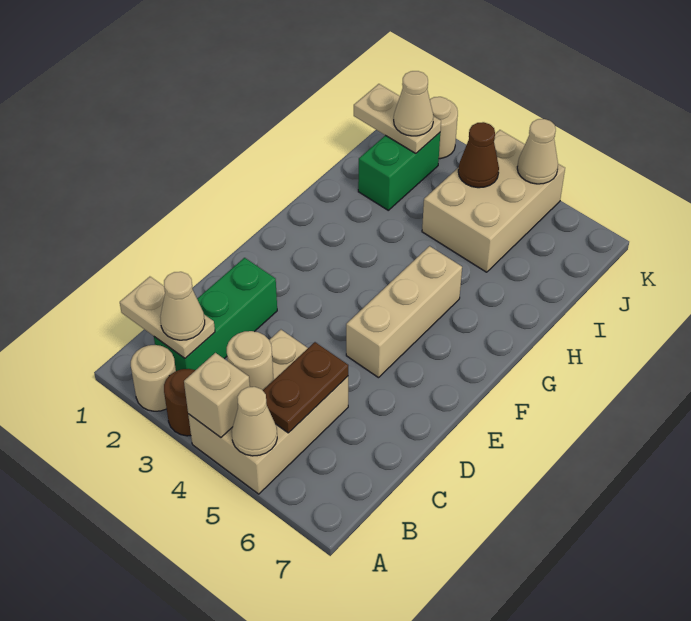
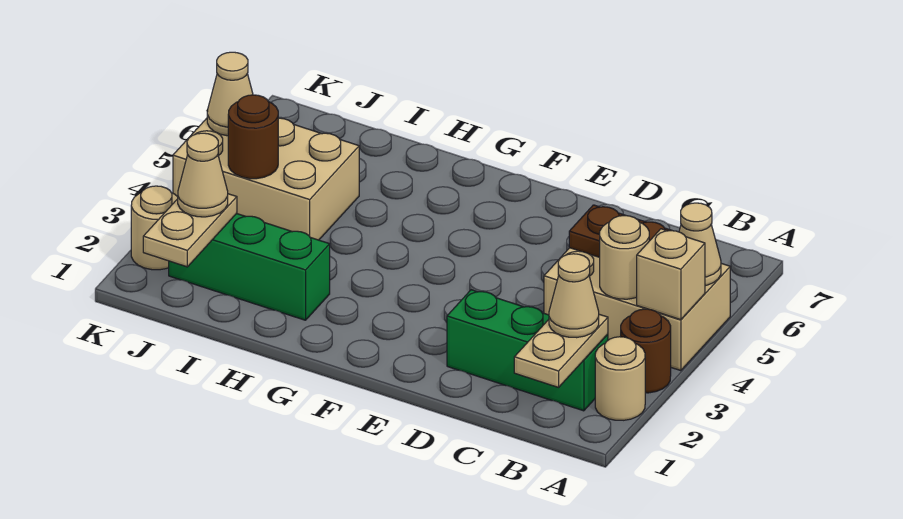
tan 1x3 brick [346,246,462,378] -> none
green 1x2 brick [358,133,440,210] -> green 1x3 brick [169,214,330,320]
brown 1x1 cone [458,122,499,188] -> brown 1x1 round brick [228,95,278,179]

